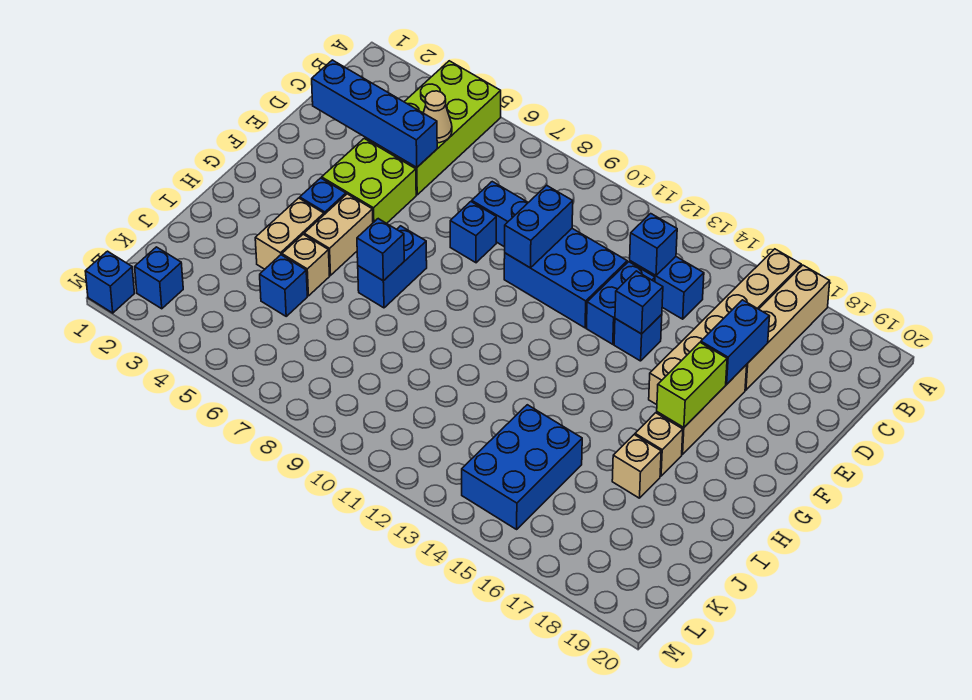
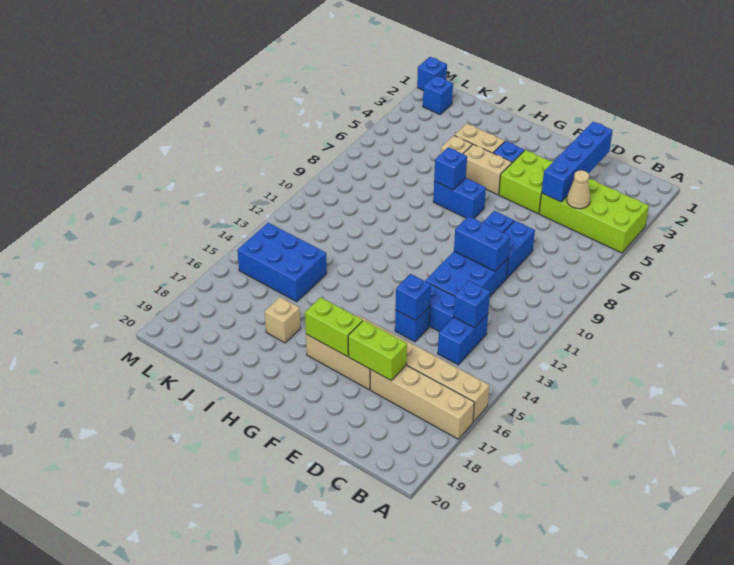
blue 1x2 brick [701,300,770,384] -> lime 1x2 brick [348,320,407,380]
tan 1x1 brick [635,413,683,476] -> none
blue 1x1 brick [260,255,307,316] -> none

